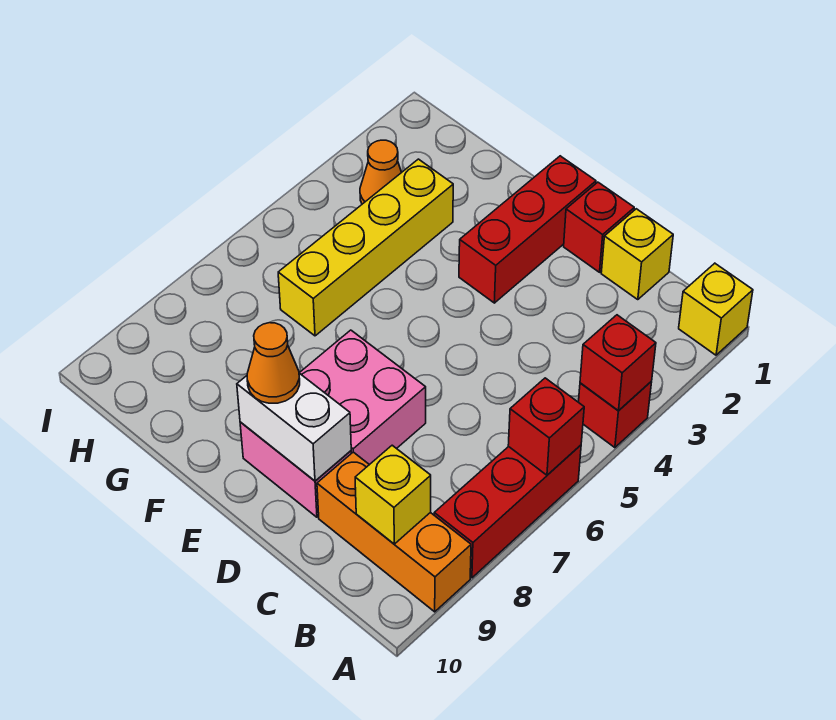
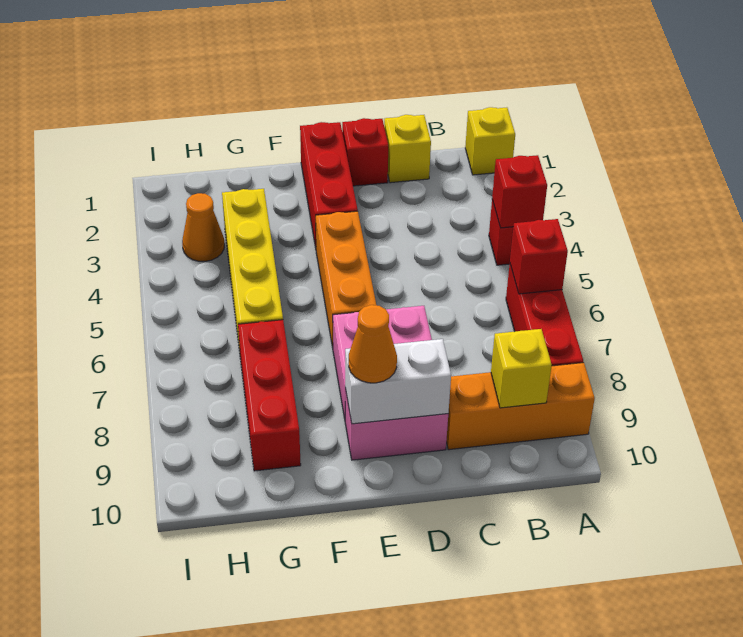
none -> orange 1x3 brick [316,211,376,347]
none -> red 1x3 brick [238,320,301,471]

